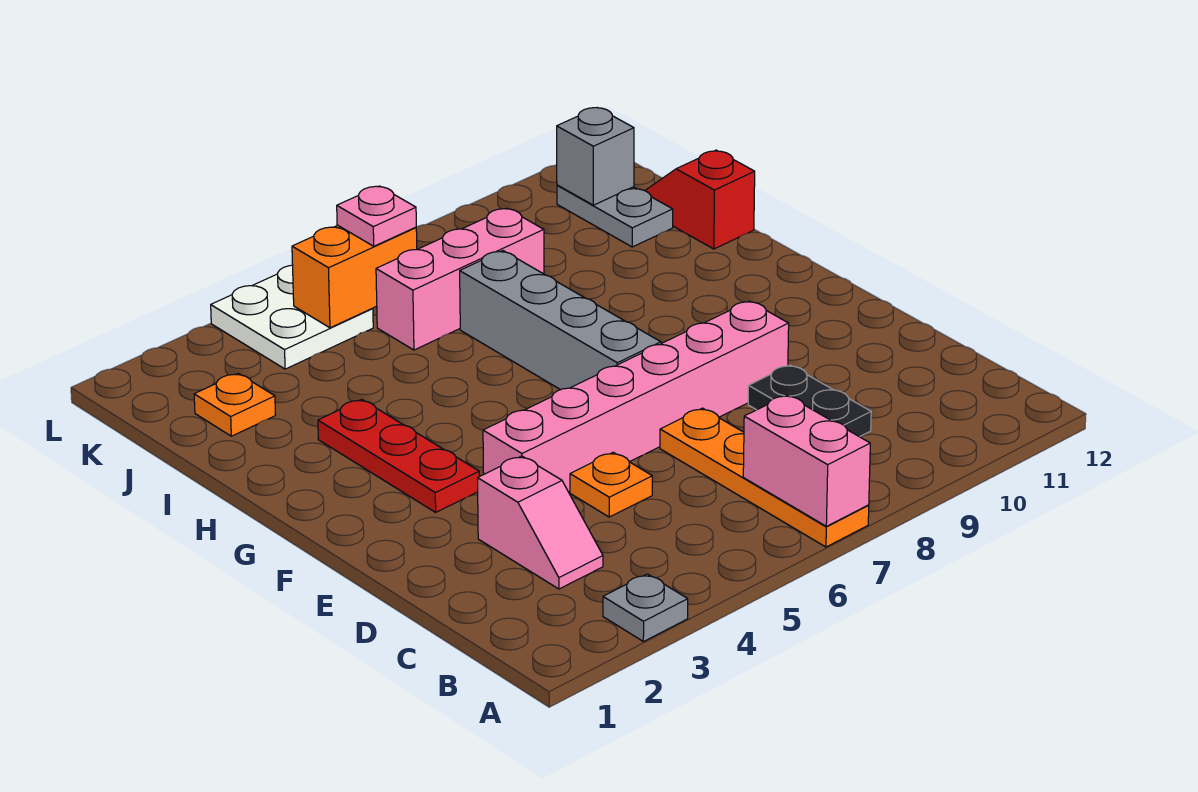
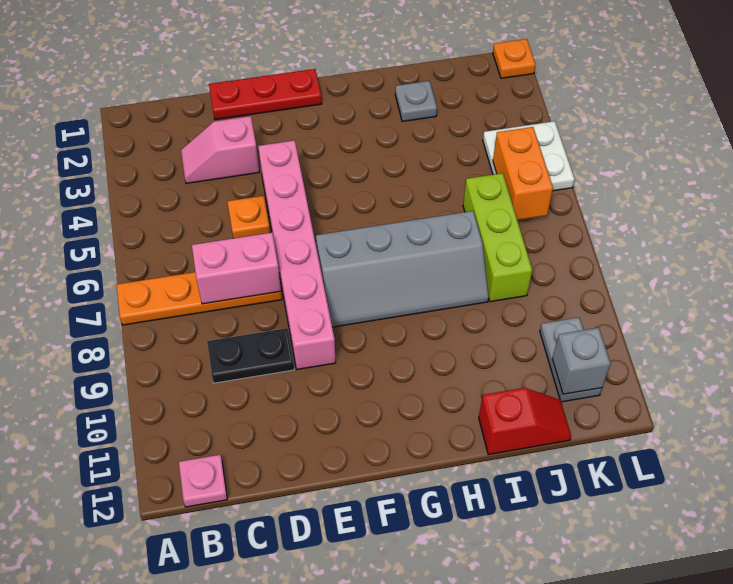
grey 1x1 plate [603,574,688,642] -> grey 1x1 plate moved to [395,81,437,122]
pink 1x2 brick [743,395,870,526] -> pink 1x2 brick moved to [192,233,281,304]
red 1x3 plate [318,399,479,512] -> red 1x3 plate moved to [209,69,322,120]
orange 1x1 plate [194,373,275,436] -> orange 1x1 plate moved to [493,39,536,78]
pink 1x3 brick [376,208,544,350] -> lime 1x3 brick [463,173,532,302]
grey 1x2 plate [557,185,673,247] -> grey 1x2 plate turned to [540,317,602,402]
pink 1x1 plate [337,186,416,246] -> pink 1x1 plate moved to [179,455,227,507]

